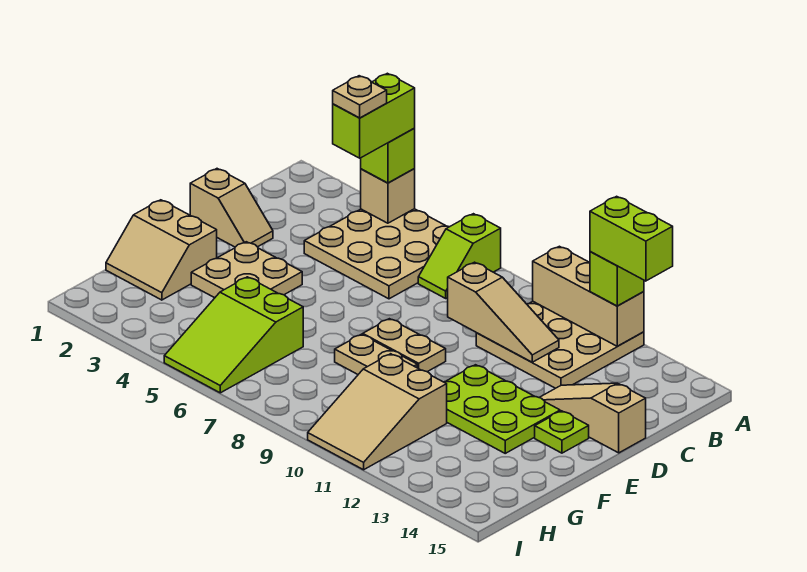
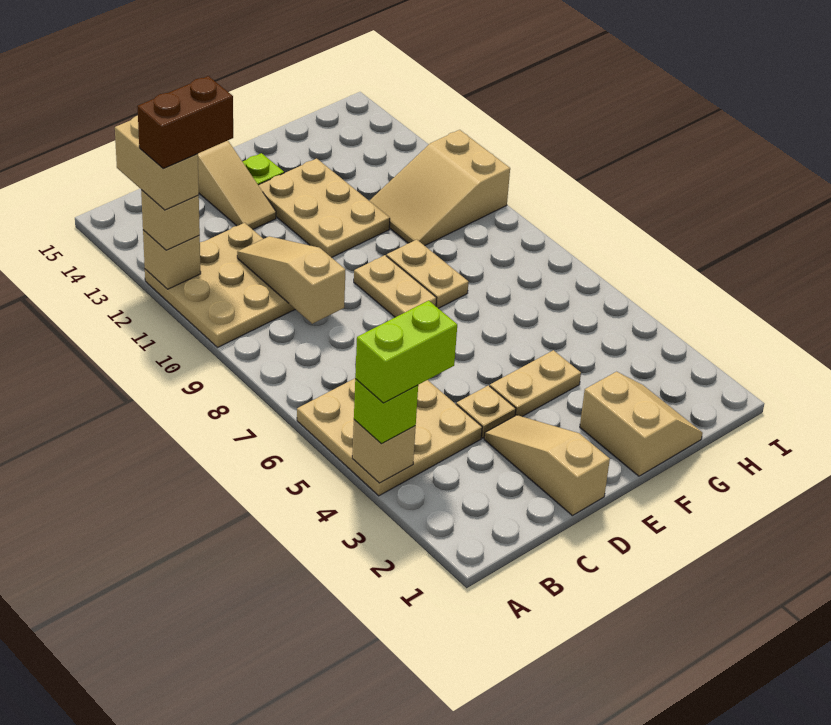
lime 1x2 slope [418,214,501,298] -> none
tan 1x3 brick [533,246,644,346] -> tan 1x1 brick [143,230,201,289]
lime 1x1 brick [590,251,644,306] -> tan 1x1 brick [141,190,200,250]
lime 1x2 brick [590,196,673,281] -> tan 1x2 brick [115,116,199,210]
none -> brown 1x2 brick [137,76,233,168]
tan 1x1 plate [333,76,387,118] -> tan 1x1 plate moved to [456,385,516,438]
tan 1x2 slope [190,169,273,247] -> tan 1x3 slope [484,415,610,516]
tan 2x2 plate [191,242,302,298] -> tan 1x2 plate [490,350,581,417]
lime 2x3 plate [444,365,560,453] -> tan 2x3 plate [258,159,390,258]
lime 2x3 slope [164,277,303,393] -> none
tan 2x3 slope [308,354,447,470] -> tan 2x3 slope turned to [370,130,510,246]

